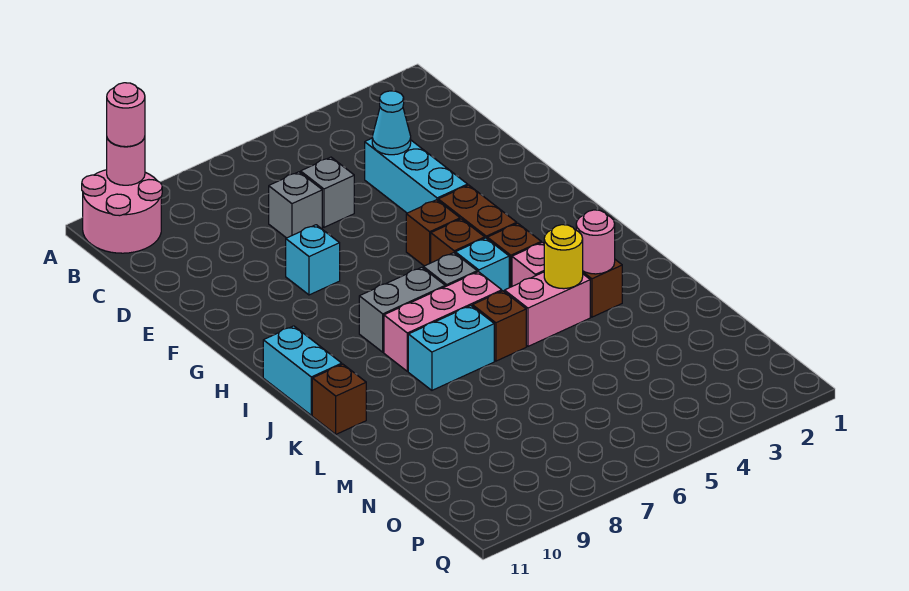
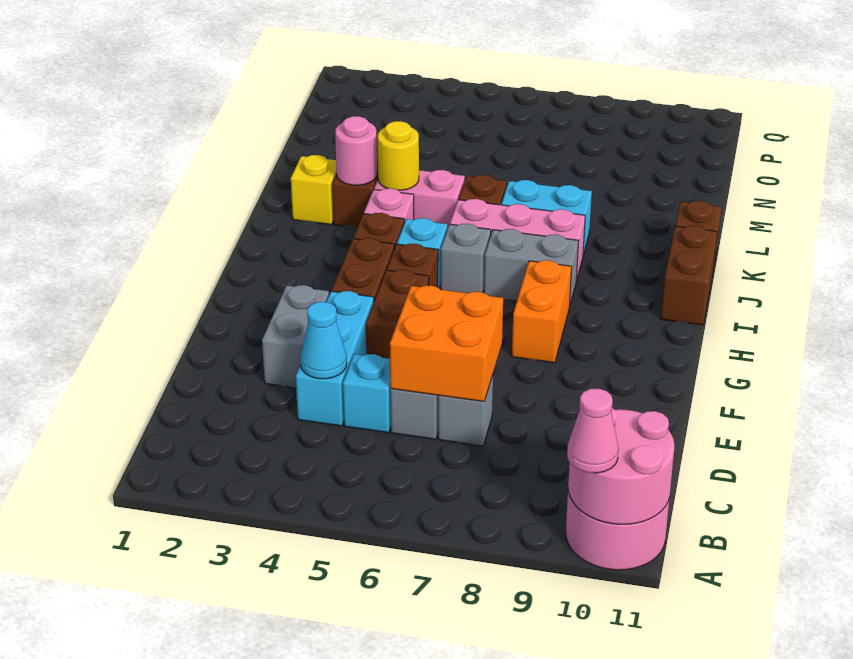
pink 1x1 round brick [107,137,145,185] -> pink 2x2 round brick [568,408,674,524]
pink 1x1 round brick [107,83,145,147] -> pink 1x1 cone [567,389,618,473]
none -> orange 2x2 brick [390,285,503,401]
none -> grey 1x2 brick [262,285,329,388]
cyan 1x1 brick [286,225,340,295] -> cyan 1x1 brick moved to [343,354,391,433]
brown 1x1 brick [406,200,460,266] -> brown 1x2 brick [366,270,429,359]
none -> orange 1x2 brick [512,260,572,363]
cyan 1x2 brick [263,326,342,415] -> brown 1x2 brick [661,225,717,325]
none -> yellow 1x1 brick [291,155,337,224]

